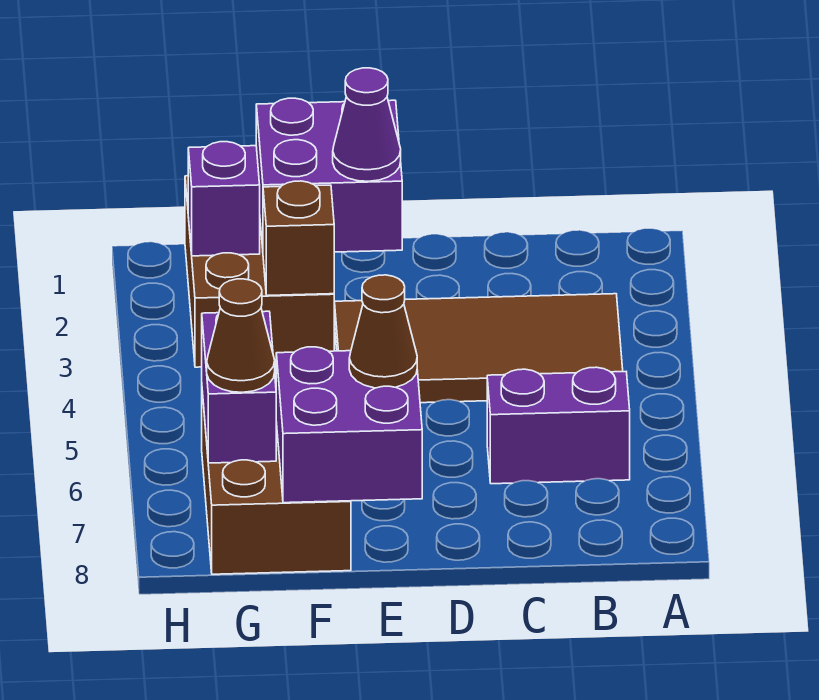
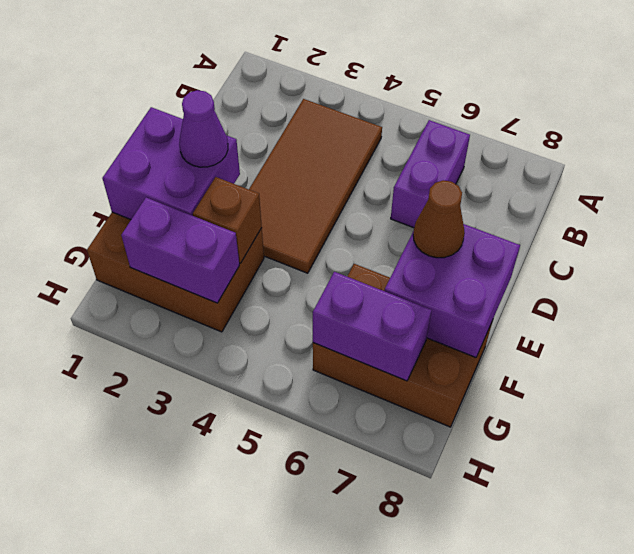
purple 1x1 brick [188,142,260,256] -> purple 1x2 brick [121,198,239,303]
brown 1x1 cone [207,279,275,392] -> none

